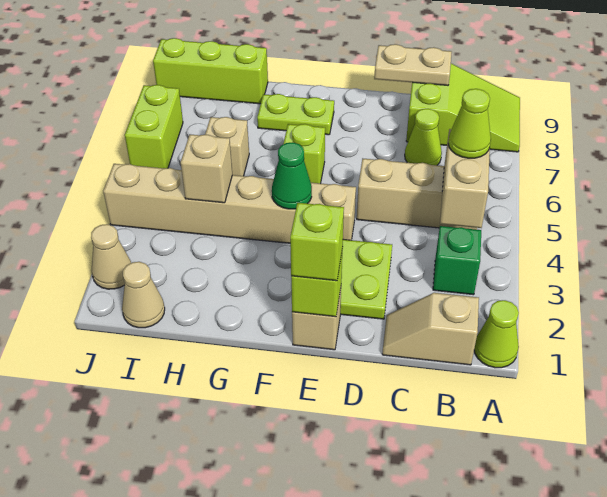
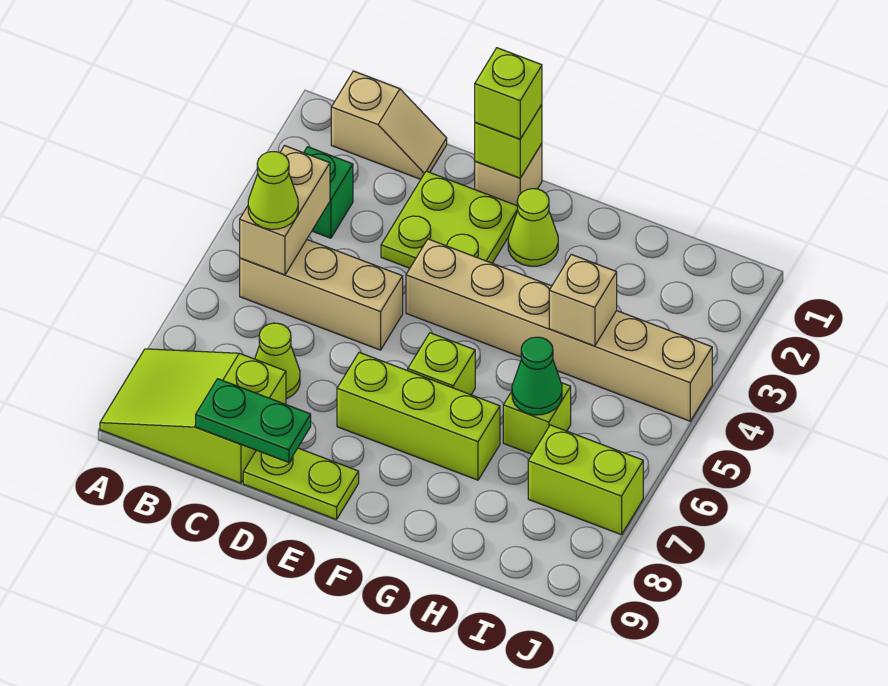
lime 1x1 cone [474,300,519,368] -> lime 1x1 cone moved to [508,189,558,266]
tan 1x2 plate [374,44,452,85] -> green 1x2 plate [196,379,311,462]
green 1x1 cone [272,142,312,209] -> green 1x1 cone moved to [512,337,562,415]
lime 1x2 plate [257,94,334,135] -> lime 1x2 plate moved to [243,448,359,519]
tan 1x1 brick [205,117,249,176] -> lime 1x1 brick [503,383,571,454]
lime 1x3 brick [153,38,268,104] -> lime 1x3 brick moved to [337,352,500,480]
tan 1x1 cone [122,262,165,328] -> none
tan 1x1 cone [91,224,131,289] -> none
lime 1x2 brick [125,85,183,168] -> lime 1x2 brick turned to [528,425,643,535]

